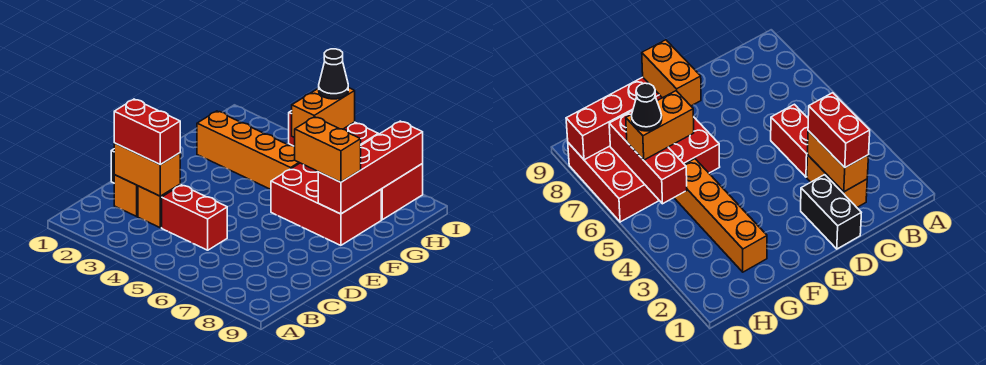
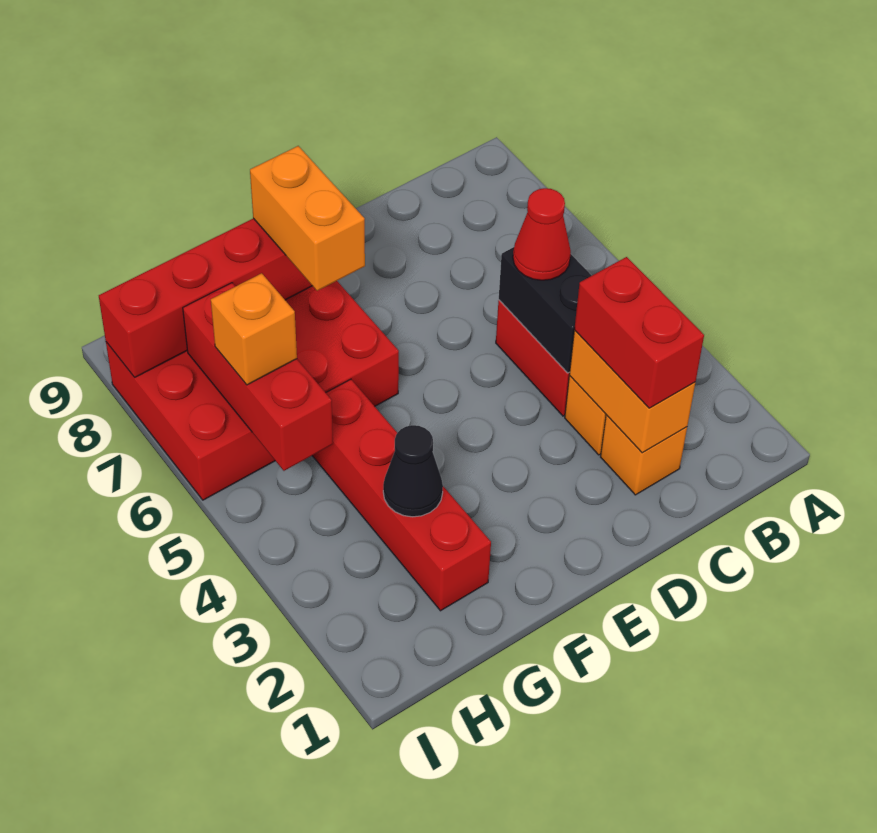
none -> red 1x1 cone [513,188,571,280]
black 1x2 brick [801,175,861,249] -> black 1x2 brick moved to [499,247,592,373]
orange 1x4 brick [197,111,299,189] -> red 1x4 brick [312,379,491,611]
orange 1x2 brick [292,88,355,138] -> orange 1x1 brick [211,273,297,385]
black 1x1 cone [319,49,348,99] -> black 1x1 cone moved to [383,425,443,517]

